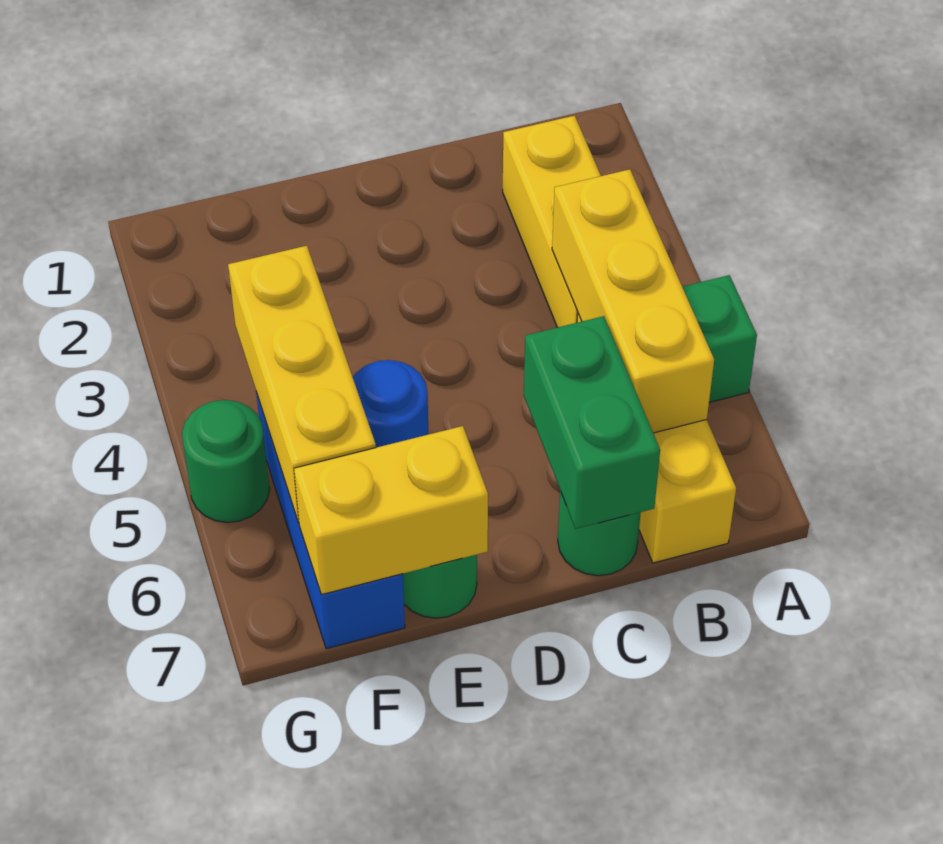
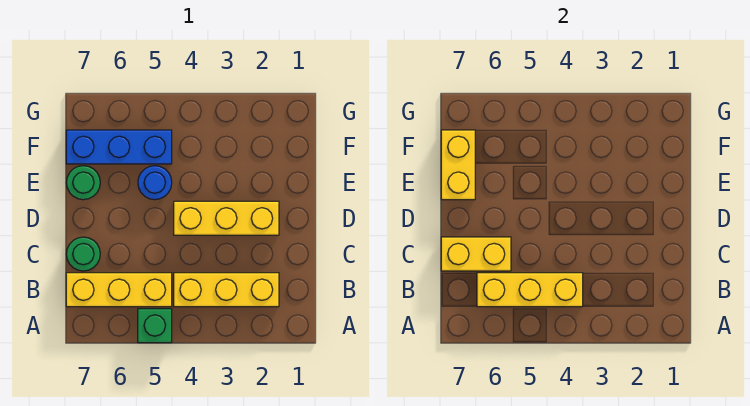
green 1x2 brick [524,316,660,529] -> yellow 1x2 brick [441,237,511,271]
yellow 1x3 brick [228,246,376,523] -> yellow 1x3 brick moved to [174,201,279,235]
green 1x1 round brick [182,400,270,522] -> none

